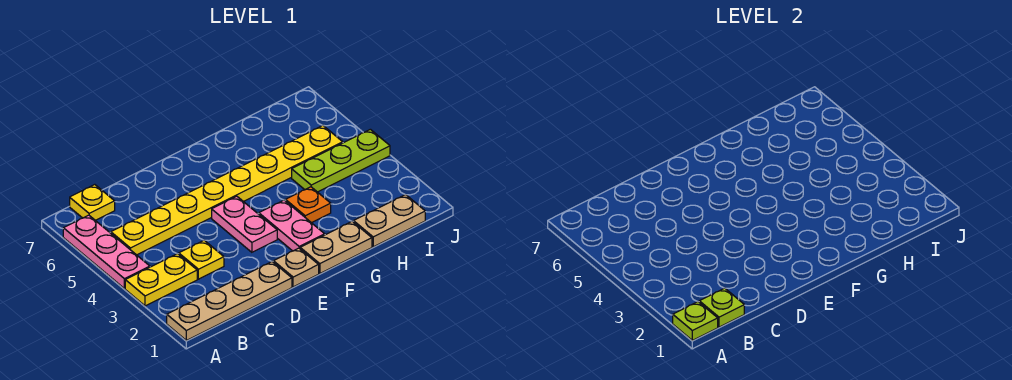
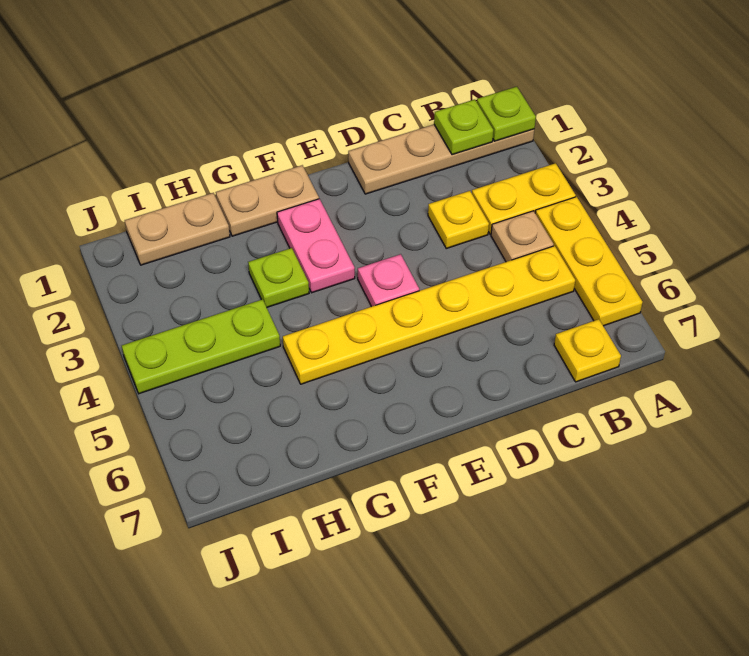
pink 1x3 plate [63,215,150,289] -> yellow 1x3 plate [535,197,643,326]
yellow 1x8 plate [111,125,343,255] -> yellow 1x6 plate [283,246,575,384]
tan 1x1 plate [273,248,319,287] -> tan 1x1 plate moved to [491,211,554,262]
pink 1x2 plate [212,196,277,252] -> pink 1x1 plate [358,254,419,307]
orange 1x1 plate [286,187,331,223] -> lime 1x1 plate [248,248,309,307]

